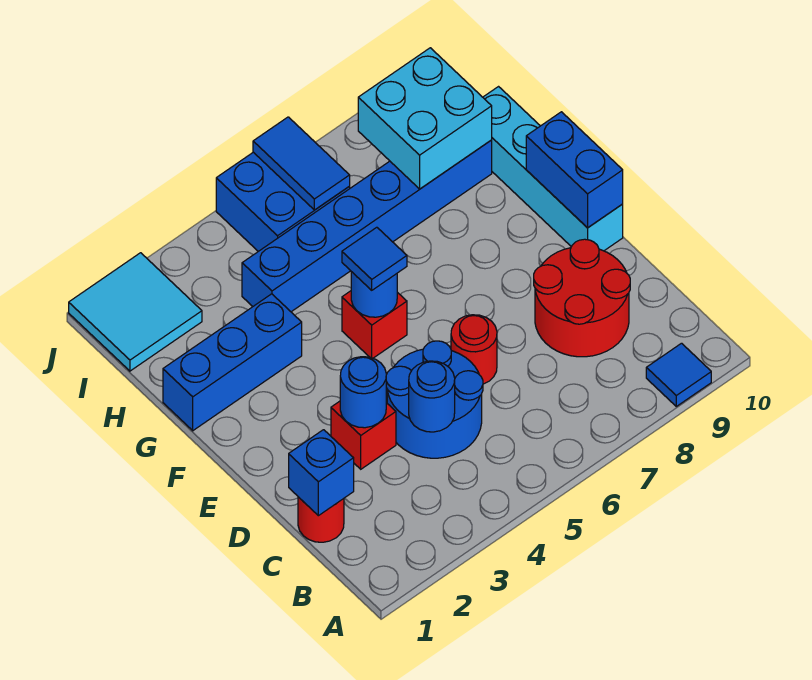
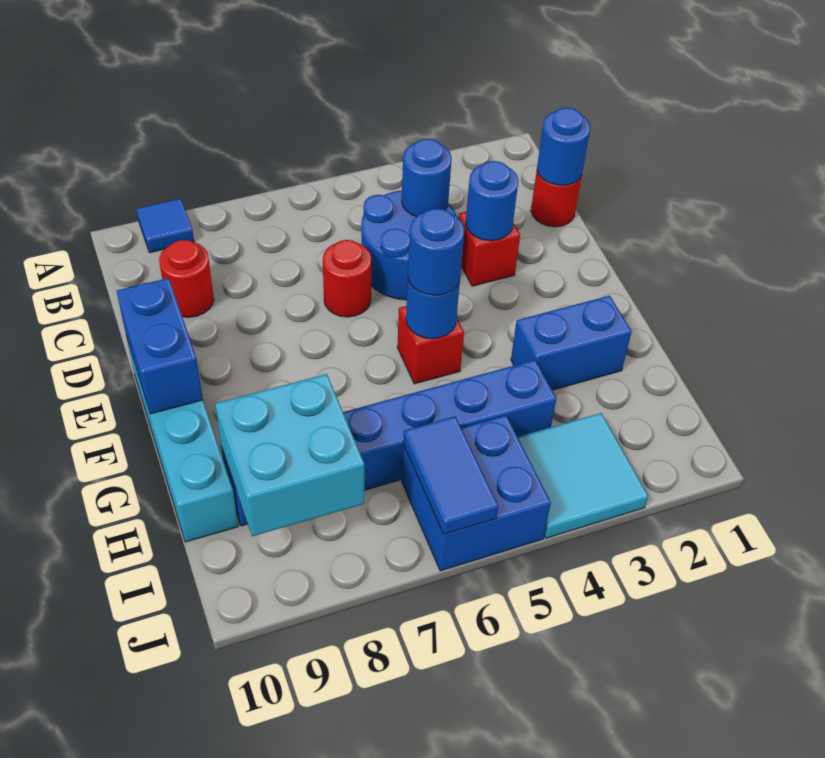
blue 1x1 brick [289,430,354,516] -> blue 1x1 round brick [537,108,590,185]
red 2x2 round brick [534,239,630,357] -> red 1x1 round brick [159,240,214,317]
blue 1x1 tile [342,227,407,290] -> blue 1x1 round brick [408,208,464,295]
blue 1x3 brick [163,294,302,431] -> blue 1x2 brick [511,296,632,390]
cyan 2x2 tile [69,253,202,371] -> cyan 2x2 tile moved to [518,413,648,538]

